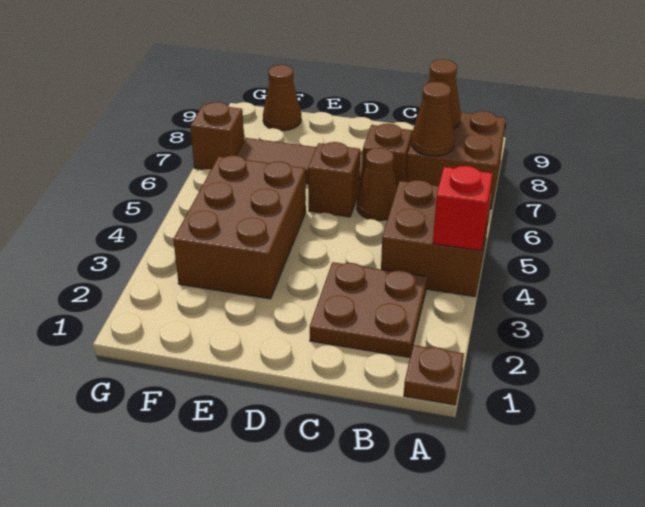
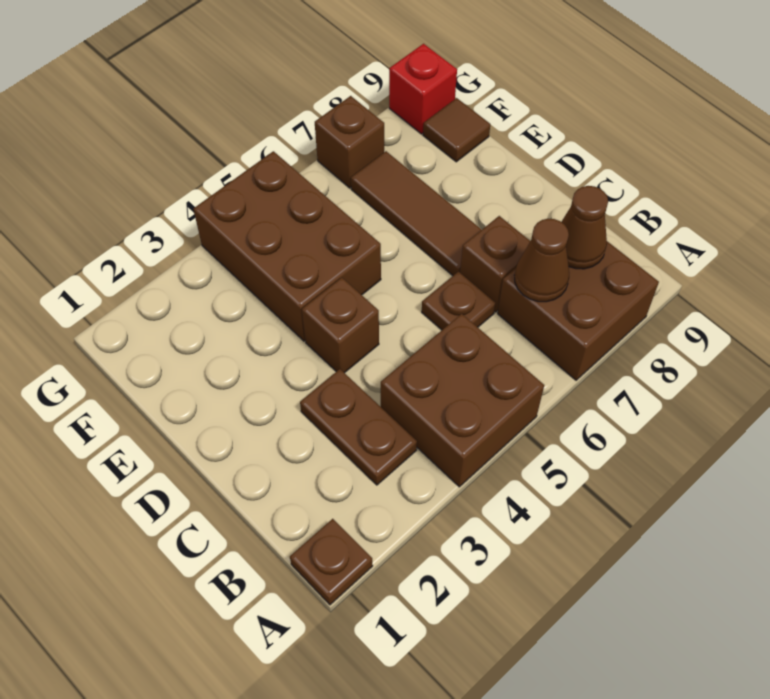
red 1x1 brick [433,166,493,251] -> red 1x1 brick moved to [389,44,457,134]
brown 2x2 plate [310,262,427,358] -> brown 1x2 plate [300,369,417,485]
brown 1x1 cone [357,148,397,221] -> brown 1x1 plate [422,271,495,330]
brown 1x1 brick [308,142,360,217] -> brown 1x1 brick moved to [302,278,379,373]
brown 2x3 brick [173,155,306,299] -> brown 2x3 brick turned to [193,151,381,341]
brown 1x1 cone [263,65,301,131] -> brown 1x1 tile [423,98,490,162]

